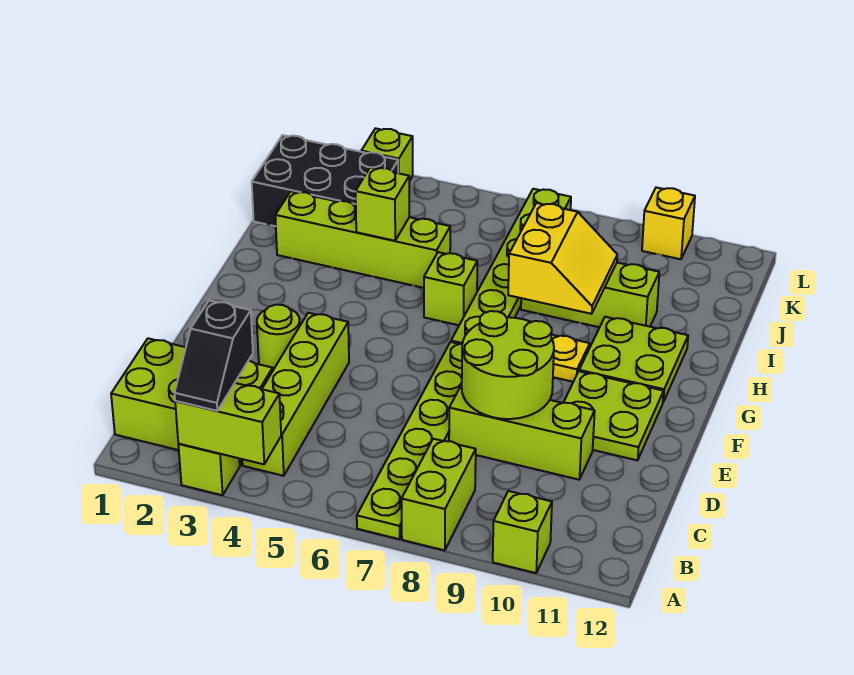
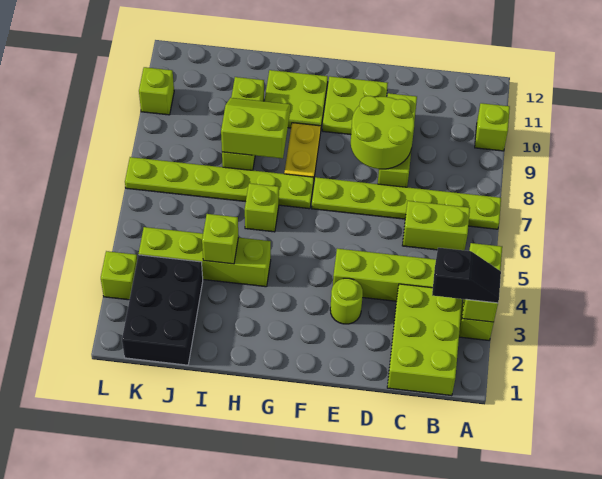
lime 1x2 brick [402,439,476,550] -> lime 1x2 brick moved to [402,201,470,250]
yellow 2x2 slope [508,203,617,314] -> lime 2x2 slope [221,98,291,159]
lime 1x4 brick [275,192,450,288] -> lime 1x4 brick turned to [139,227,271,287]
yellow 1x1 brick [642,187,695,259] -> lime 1x1 brick [139,67,174,115]

